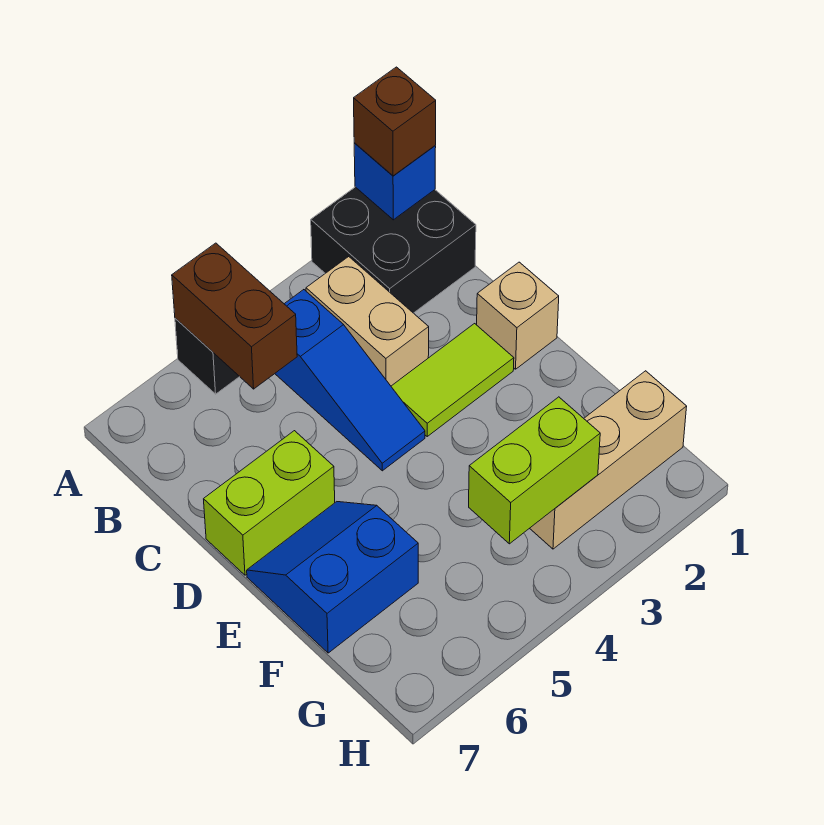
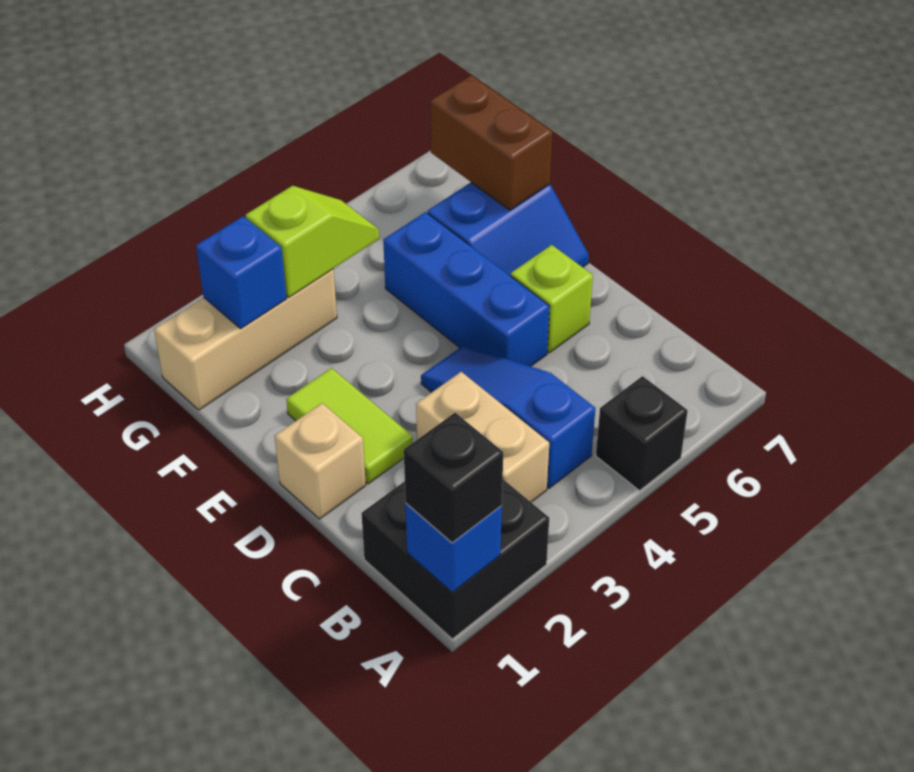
brown 1x1 brick [354,67,436,176] -> black 1x1 brick [404,413,503,543]
brown 1x2 brick [172,243,297,389] -> brown 1x2 brick moved to [430,75,552,210]
lime 1x2 tile [391,324,514,436] -> lime 1x2 tile turned to [286,368,413,484]
none -> blue 1x3 brick [383,212,550,366]
lime 1x2 brick [204,431,335,575] -> lime 1x1 brick [510,245,593,353]
none -> blue 1x1 brick [196,216,287,329]
lime 1x2 brick [469,397,600,544] -> lime 1x2 slope [246,186,379,297]

